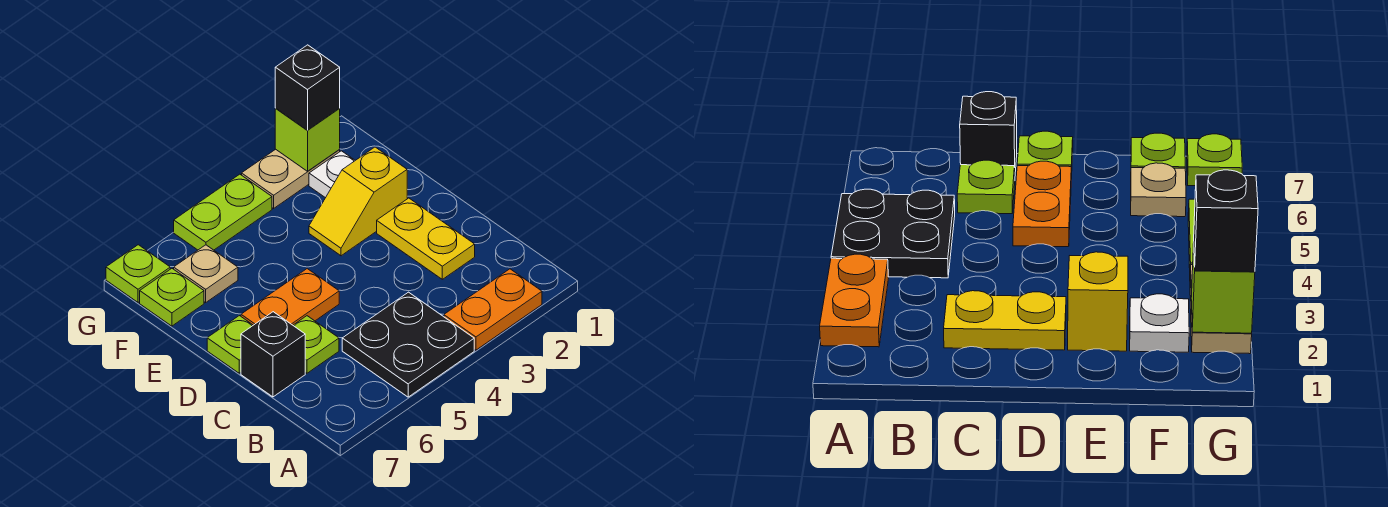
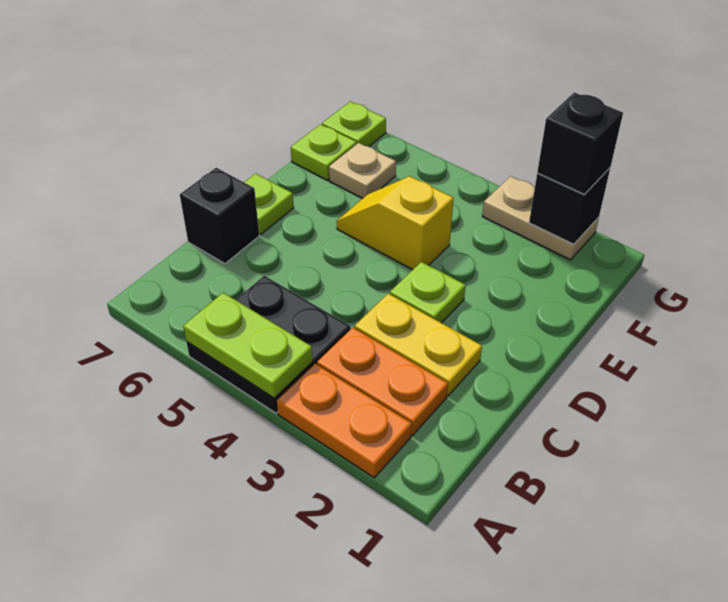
yellow 1x2 plate [377,198,475,279] -> yellow 1x2 plate turned to [355,293,482,395]
lime 1x1 plate [293,316,339,373] -> lime 1x1 plate moved to [390,261,466,323]
orange 1x2 plate [241,269,339,325] -> orange 1x2 plate moved to [317,328,448,435]
yellow 1x2 slope [309,147,407,256] -> yellow 1x2 slope moved to [337,176,454,270]
white 1x1 plate [309,151,355,198] -> none
lime 1x1 brick [275,108,340,171] -> black 1x1 brick [529,168,610,244]
lime 1x2 plate [174,174,272,250] -> lime 1x2 plate moved to [183,293,313,398]

